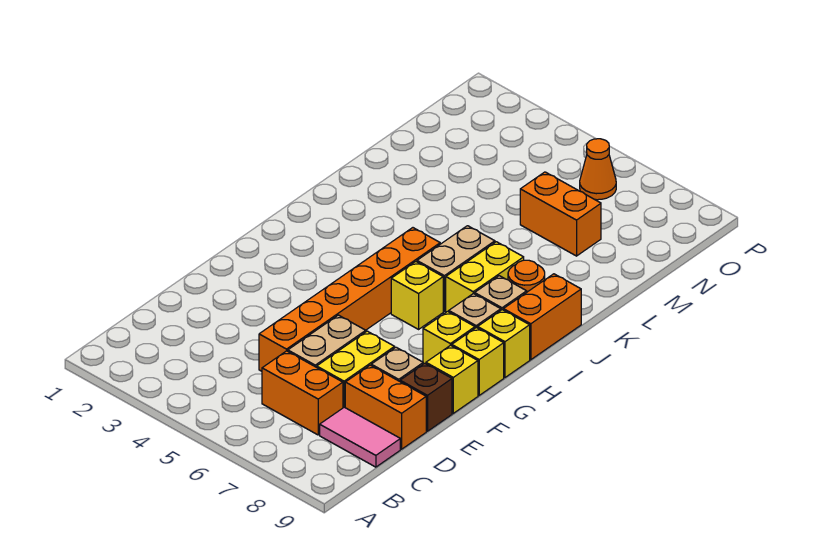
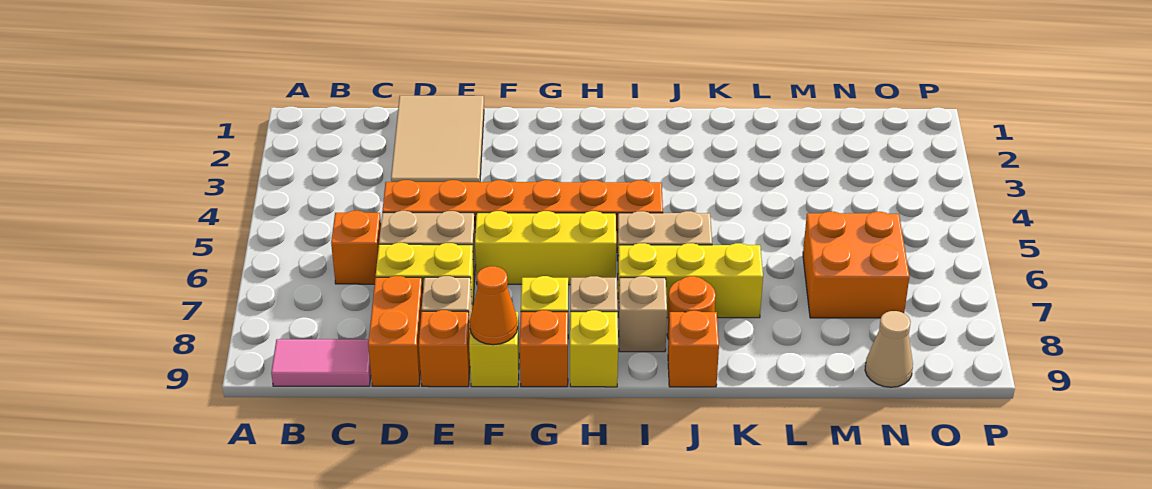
orange 1x2 brick [262,351,343,435] -> orange 1x1 brick [331,211,381,284]
pink 1x2 tile [320,407,400,467] -> pink 1x2 tile turned to [271,339,371,386]
none -> tan 2x3 tile [391,96,484,182]
brown 1x1 brick [400,363,452,431] -> orange 1x1 brick [419,310,470,387]
yellow 1x1 brick [452,327,504,395] -> orange 1x1 brick [520,310,568,387]
yellow 1x1 brick [391,262,443,329] -> yellow 1x3 brick [475,211,616,285]
yellow 1x2 brick [446,242,524,312] -> yellow 1x3 brick [618,243,763,318]
orange 1x2 brick [503,274,581,360] -> orange 1x1 brick [668,311,719,387]
orange 1x2 brick [520,172,601,256] -> orange 2x2 brick [803,212,909,318]
none -> tan 1x1 cone [865,311,913,387]
orange 1x1 cone [580,139,616,200] -> orange 1x1 cone moved to [470,266,518,345]

